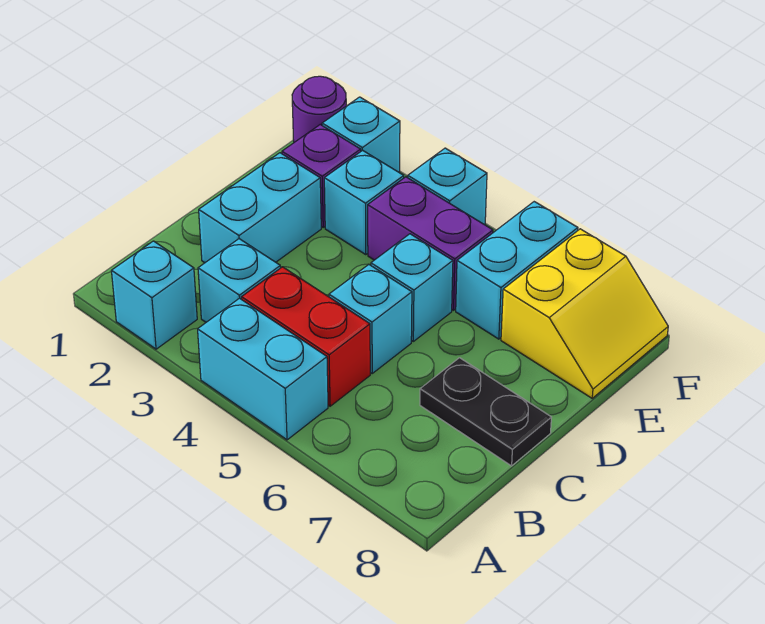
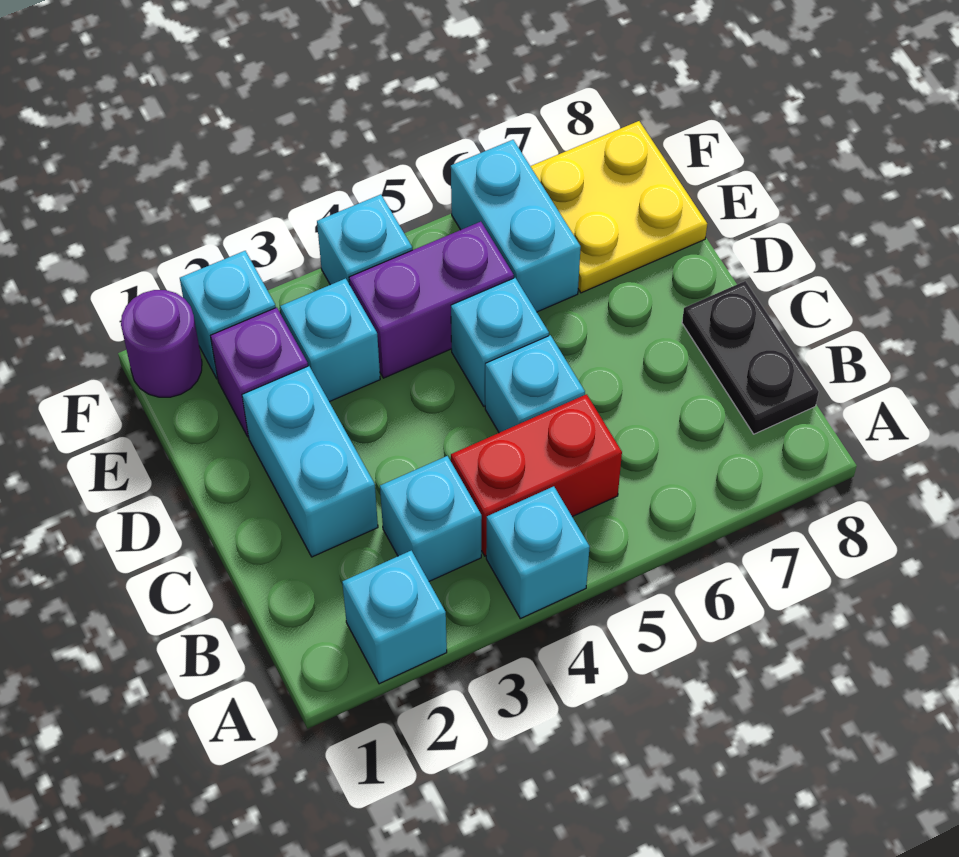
cyan 1x2 brick [198,298,328,440] -> cyan 1x1 brick [486,486,590,619]
black 1x2 plate [420,358,551,466] -> black 1x2 plate turned to [682,281,819,434]
yellow 2x2 slope [501,229,668,398] -> yellow 2x2 plate [530,121,707,293]

